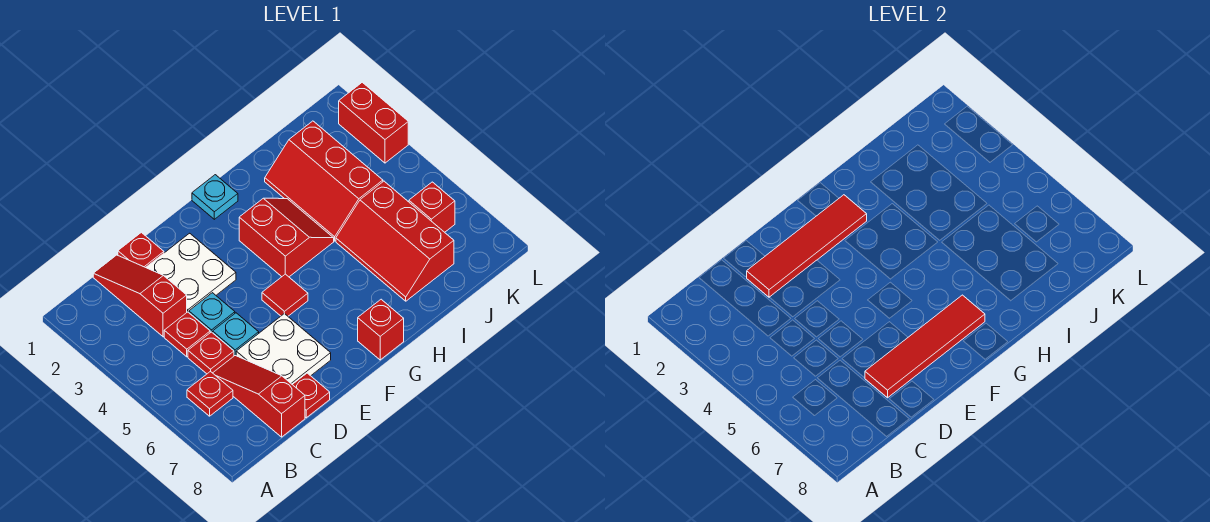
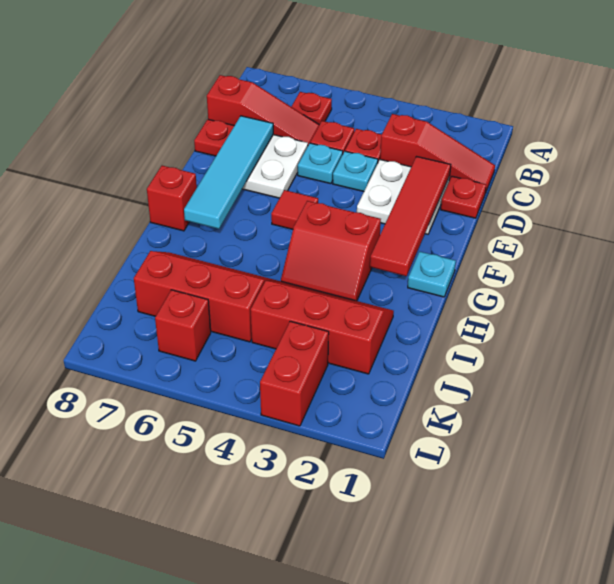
red 1x4 tile [865,295,985,398] -> cyan 1x4 tile [184,116,273,229]
red 1x2 brick [339,82,408,163] -> red 1x2 brick turned to [260,321,329,426]

